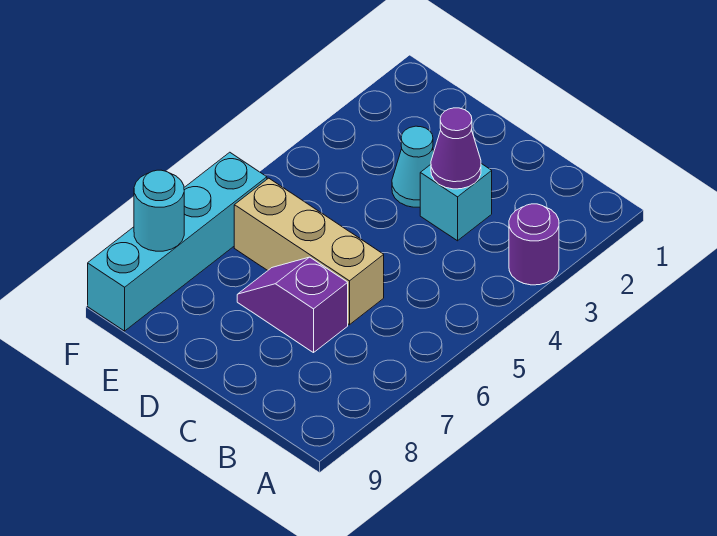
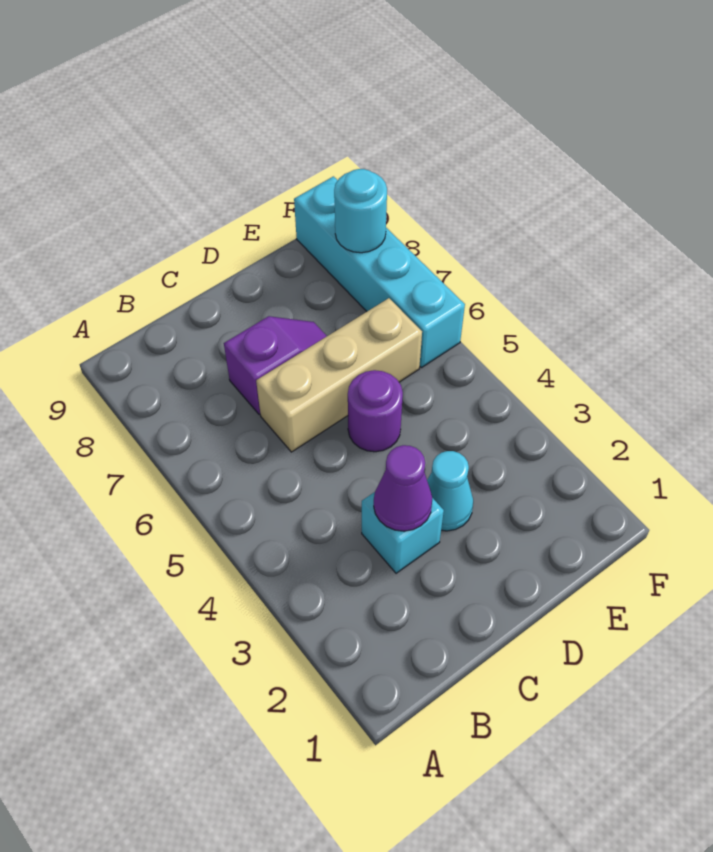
purple 1x1 round brick [509,204,559,285] -> purple 1x1 round brick moved to [348,370,403,452]

